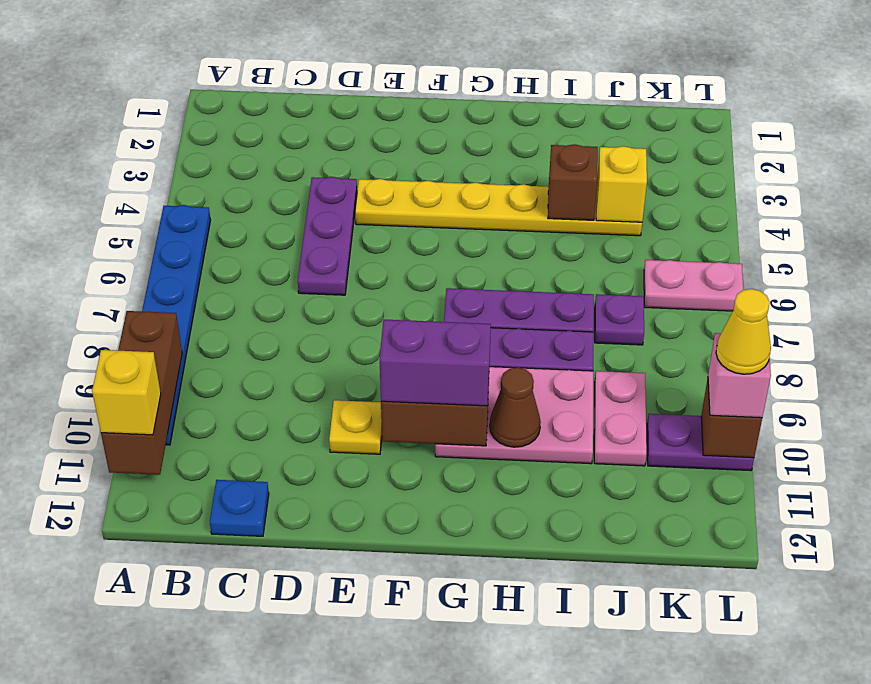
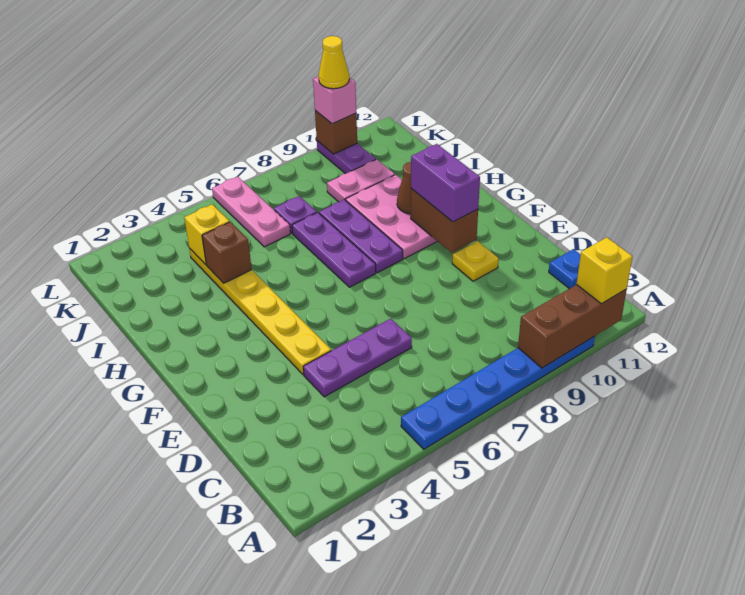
pink 1x2 plate [644,260,743,311] -> pink 1x3 plate [212,176,290,247]

